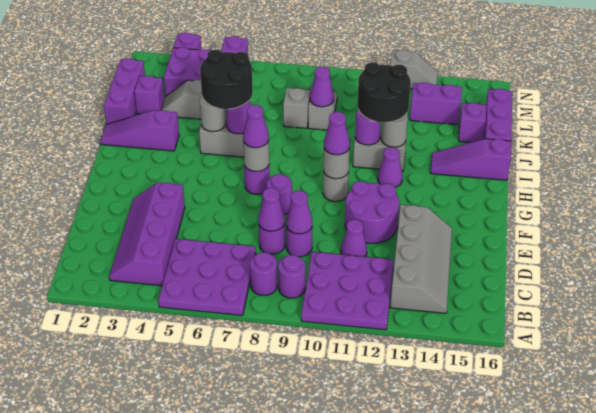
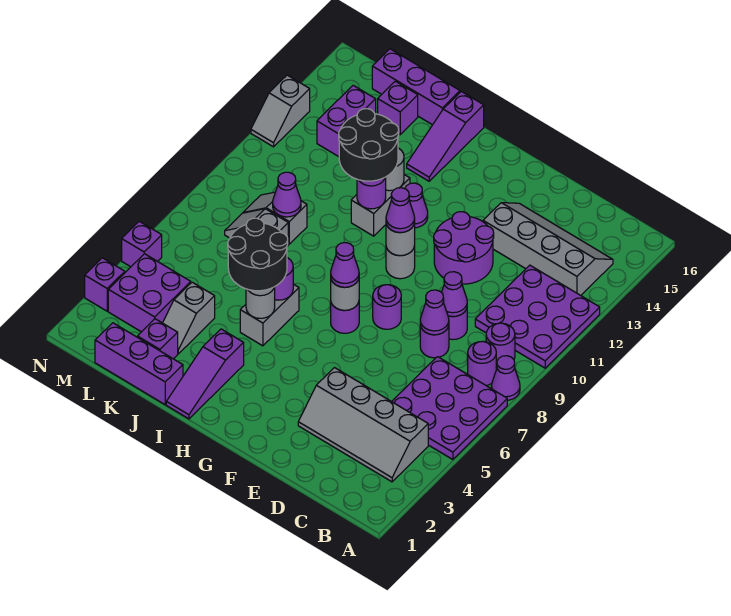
purple 2x4 slope [109,183,185,286] -> grey 2x4 slope [298,368,428,482]
purple 1x1 cone [341,220,367,257] -> purple 1x1 cone moved to [491,356,520,400]
grey 1x2 slope [390,50,438,89] -> grey 1x2 slope turned to [251,75,310,147]

